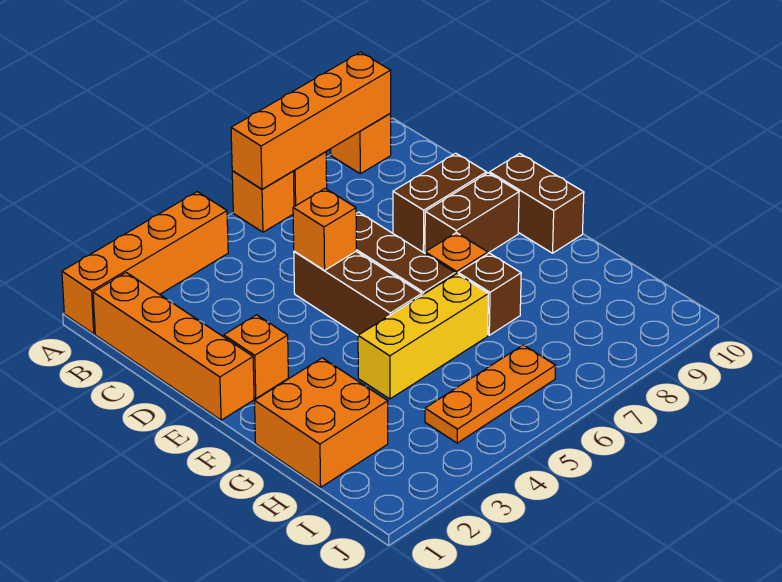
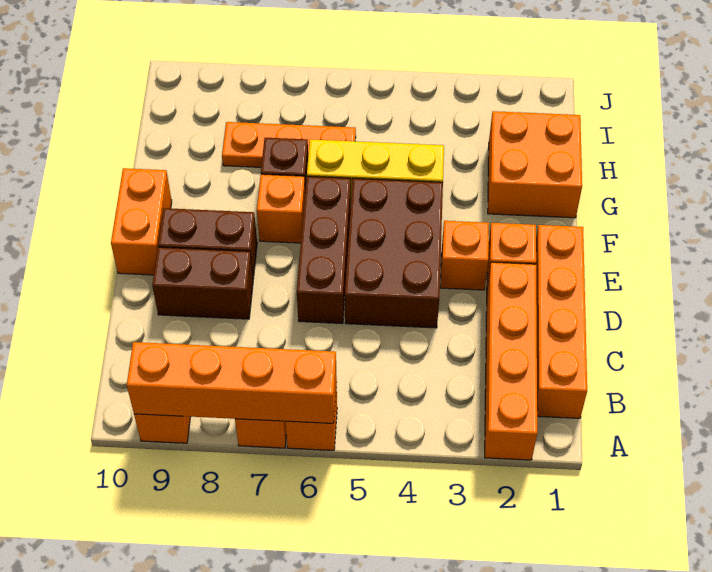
orange 1x4 brick [62,192,228,334] -> orange 1x4 brick turned to [485,262,537,460]
brown 1x3 brick [294,251,422,335] -> brown 2x3 brick [345,178,443,328]
orange 1x1 brick [293,188,356,270] -> orange 1x1 brick moved to [440,221,489,290]
brown 1x2 brick [490,153,584,253] -> orange 1x2 brick [111,168,172,275]
orange 1x3 plate [425,345,556,443] -> orange 1x3 plate moved to [222,122,356,167]

